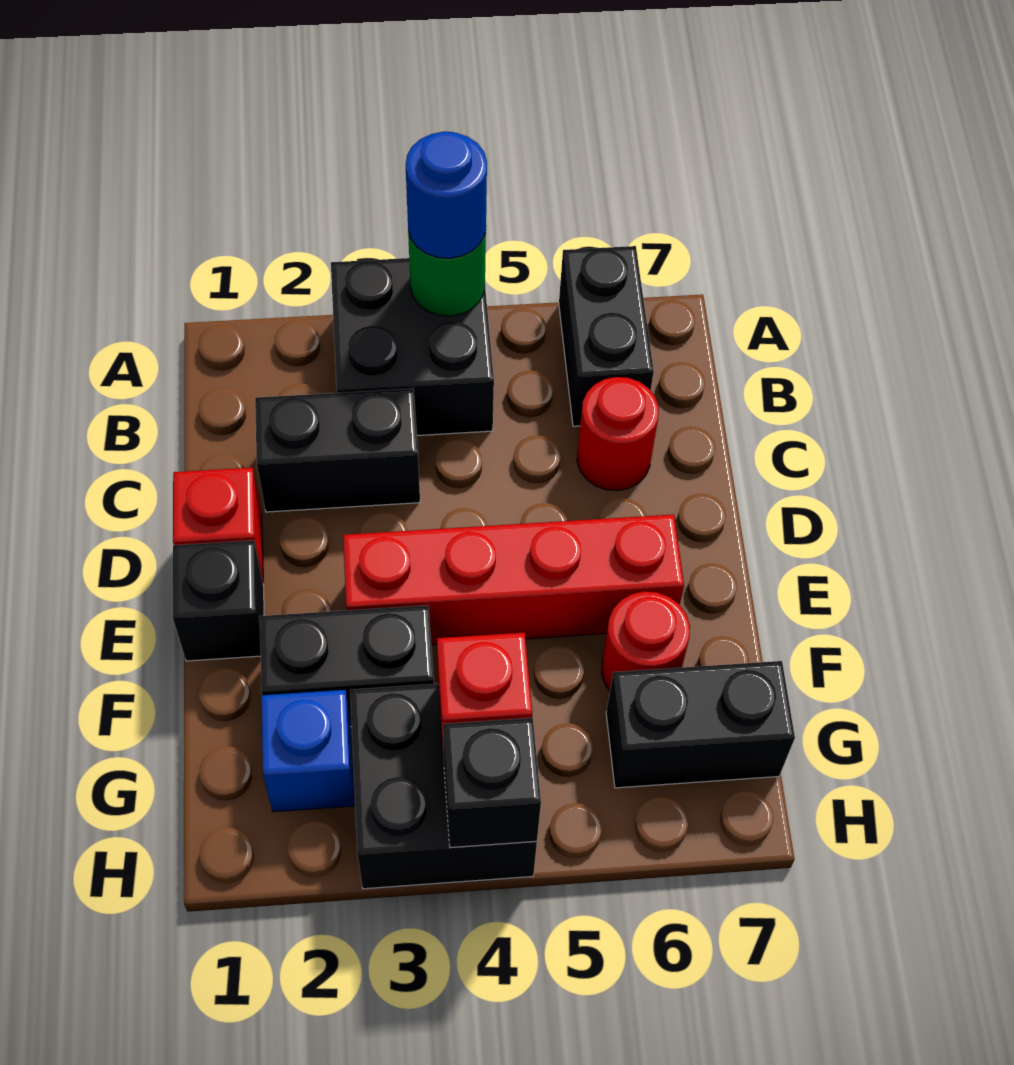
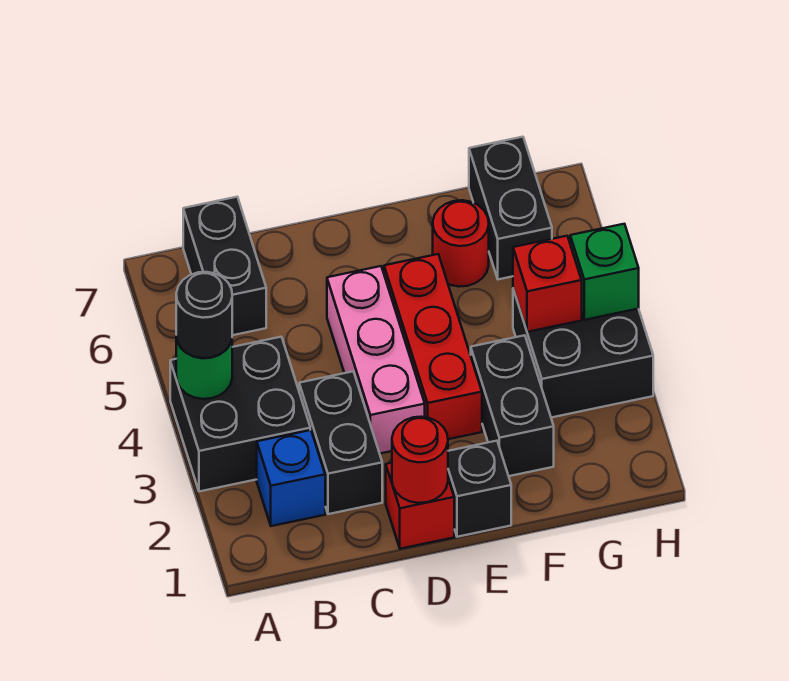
blue 1x1 round brick [406,131,487,258] -> black 1x1 round brick [176,272,232,358]
black 1x2 brick [559,246,654,426] -> black 1x2 brick turned to [183,197,266,335]
red 1x1 round brick [577,377,659,491] -> red 1x1 round brick moved to [392,417,448,503]
none -> pink 1x3 brick [327,266,425,453]
red 1x4 brick [343,514,684,645] -> red 1x3 brick [384,254,482,439]
blue 1x1 brick [261,690,355,812] -> blue 1x1 brick moved to [257,430,325,526]
black 1x1 brick [443,718,541,848] -> green 1x1 brick [570,224,639,320]

